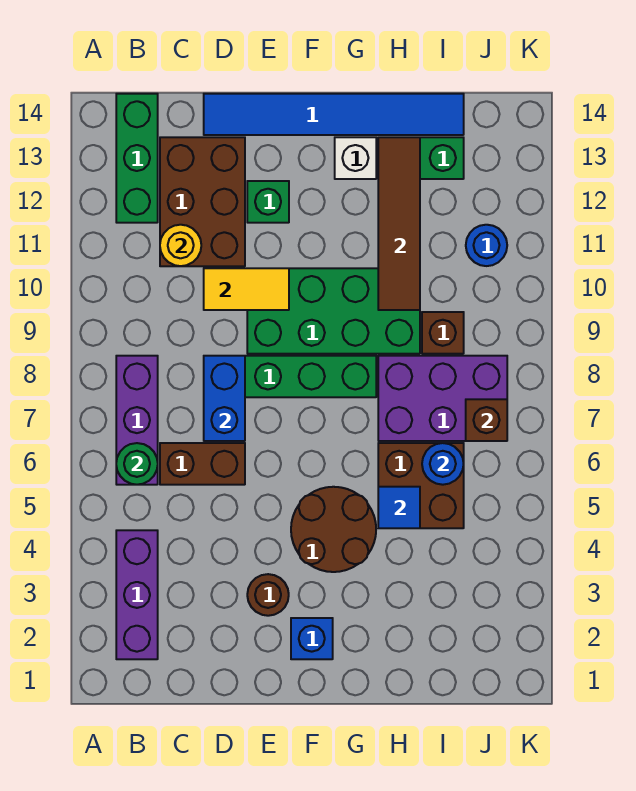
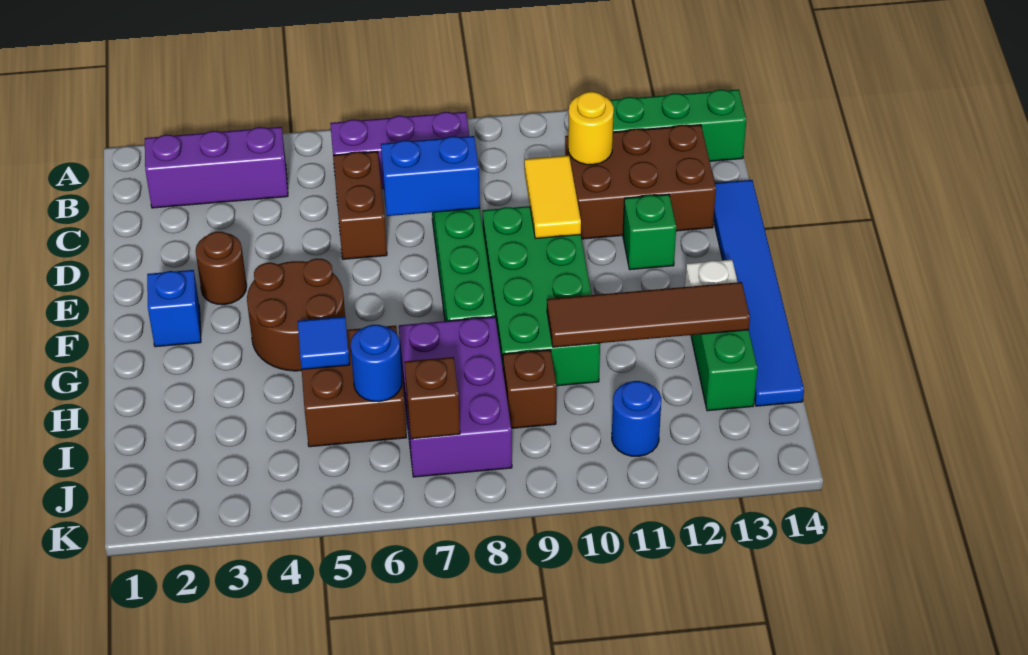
green 1x1 round brick [116,443,158,485] -> none

